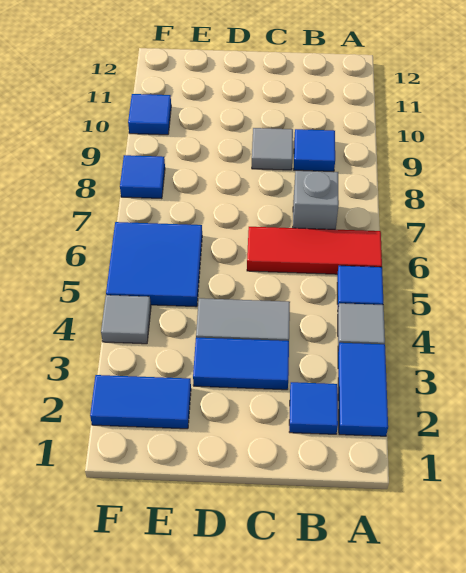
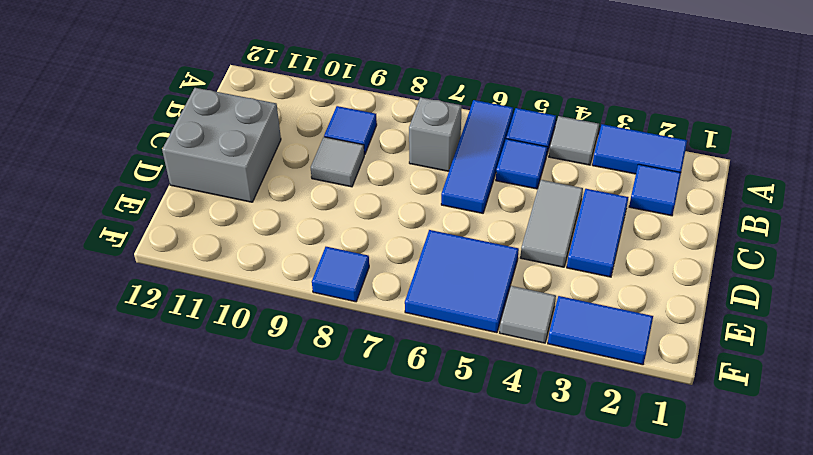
red 1x3 tile [247,227,382,274] -> blue 1x3 tile [441,100,513,213]
none -> grey 2x2 brick [162,88,281,202]
blue 1x2 tile [90,375,191,429] -> blue 1x2 tile turned to [548,296,653,365]
blue 1x1 tile [128,94,171,135] -> blue 1x1 tile moved to [496,139,547,189]

